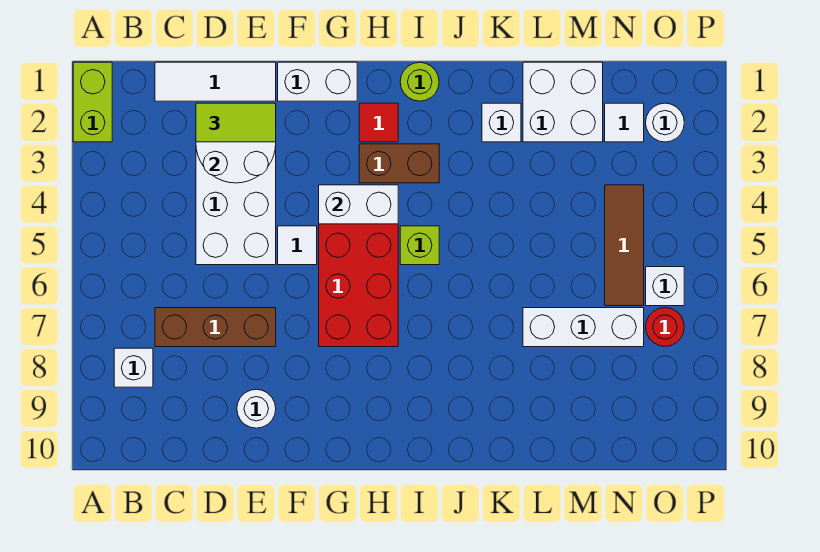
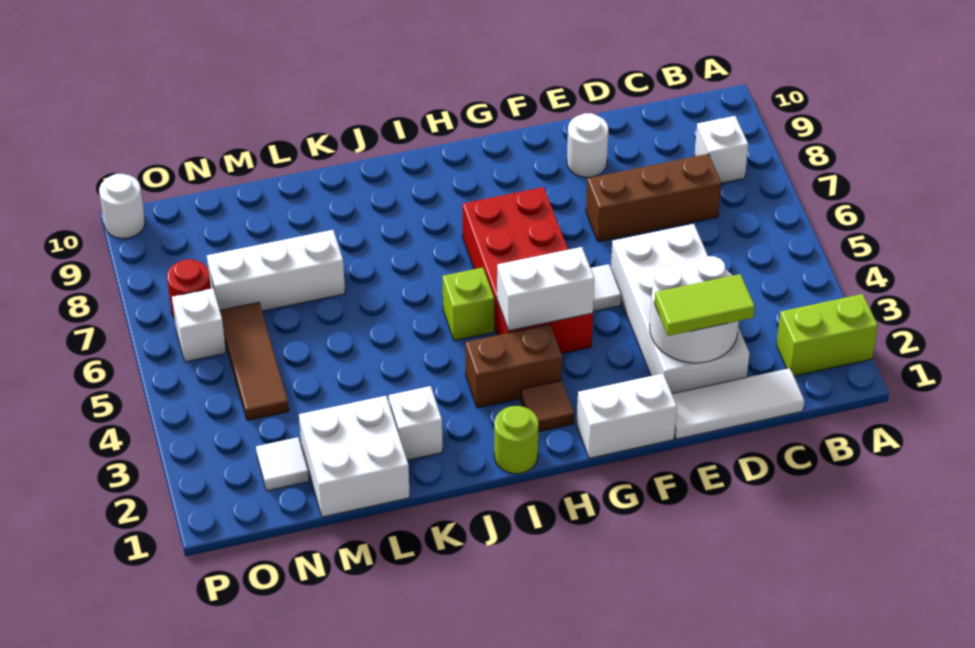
lime 1x2 brick [73,62,112,142] -> lime 1x2 brick turned to [776,294,878,376]
red 1x1 tile [359,103,398,142] -> brown 1x1 tile [521,381,574,432]
white 1x1 round brick [646,103,684,142] -> white 1x1 round brick moved to [99,174,145,239]

